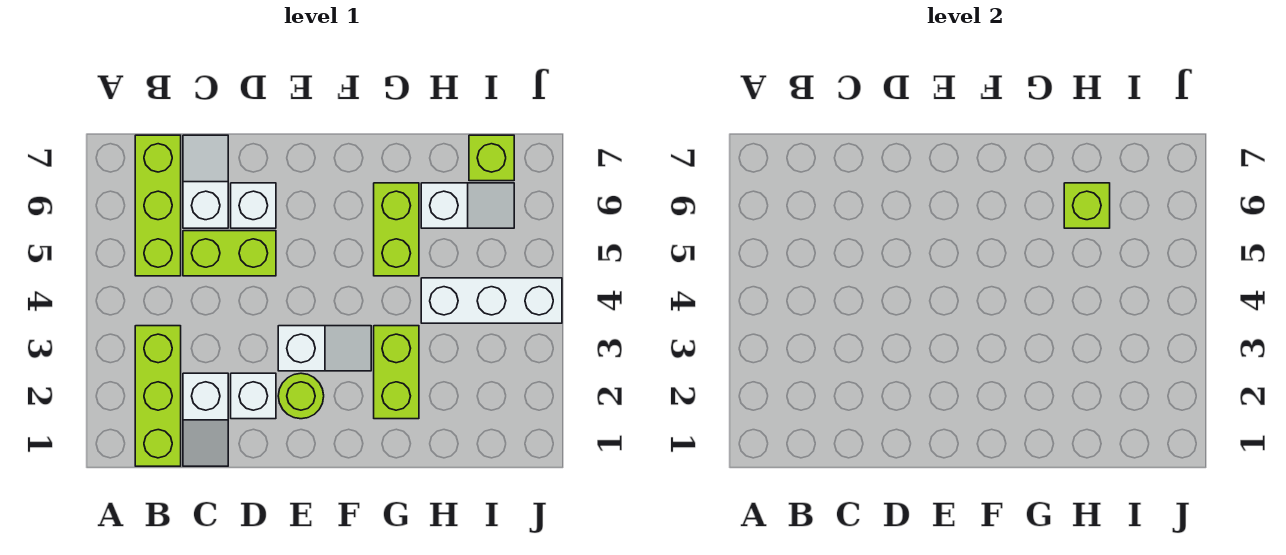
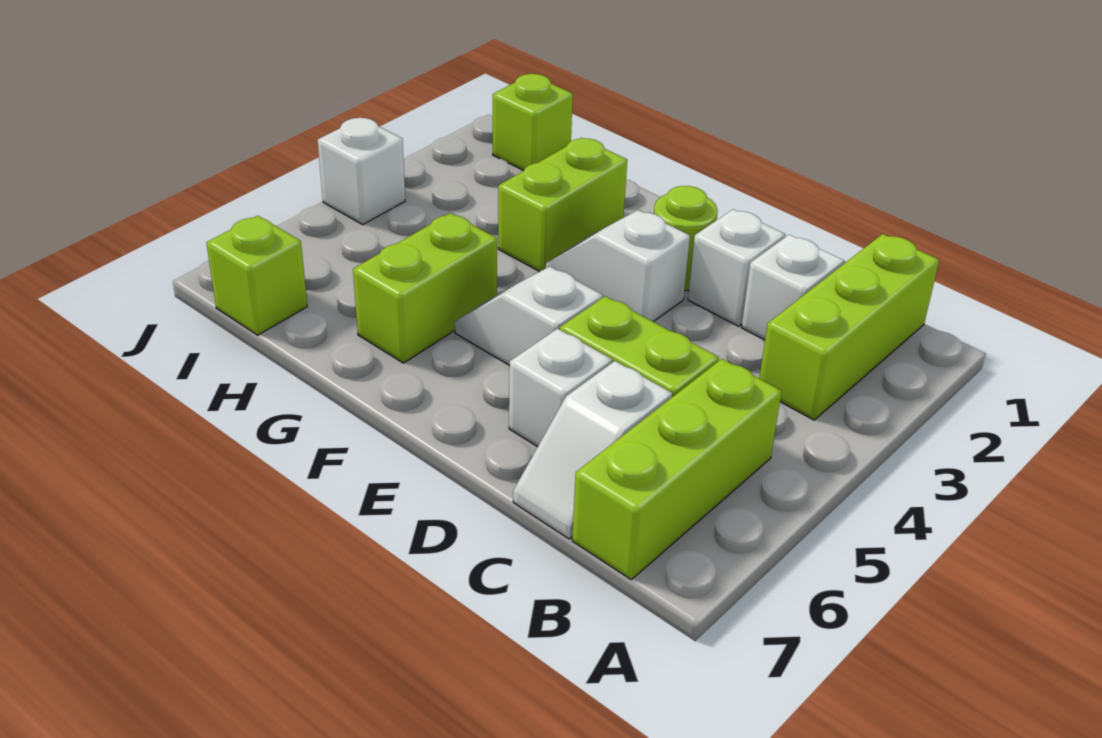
white 1x3 brick [421,278,562,323] -> white 1x1 brick [318,118,405,224]
white 1x2 slope [421,183,514,228] -> white 1x2 slope moved to [455,267,603,366]
lime 1x1 brick [1064,183,1110,228] -> lime 1x1 brick moved to [493,74,573,171]

